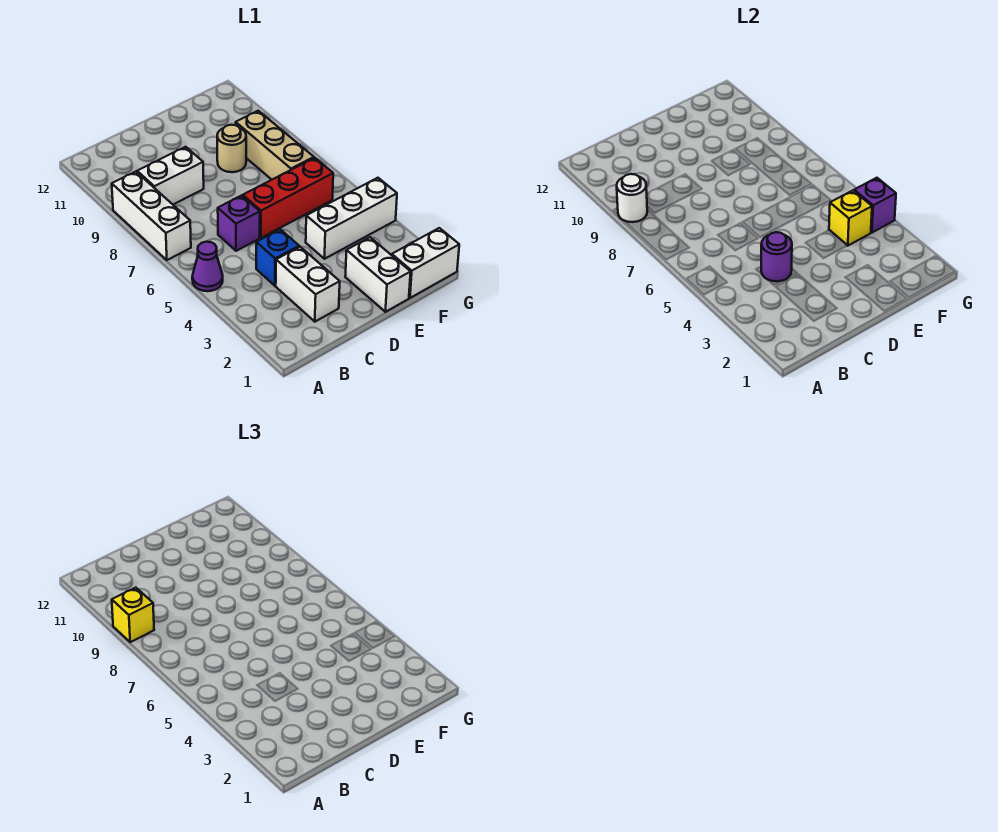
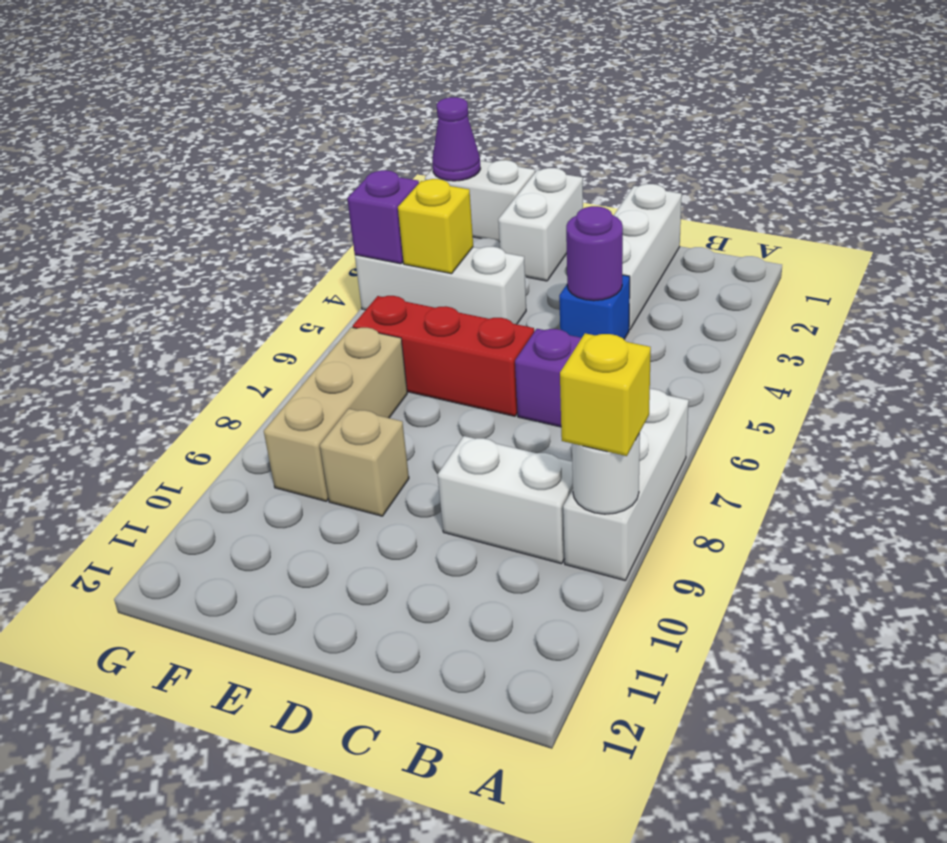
purple 1x1 cone [192,242,223,291] -> purple 1x1 cone moved to [432,97,481,181]
white 1x2 brick [276,247,340,322] -> white 1x3 brick [614,184,682,330]
tan 1x1 round brick [217,125,246,172] -> tan 1x1 brick [320,409,409,516]

